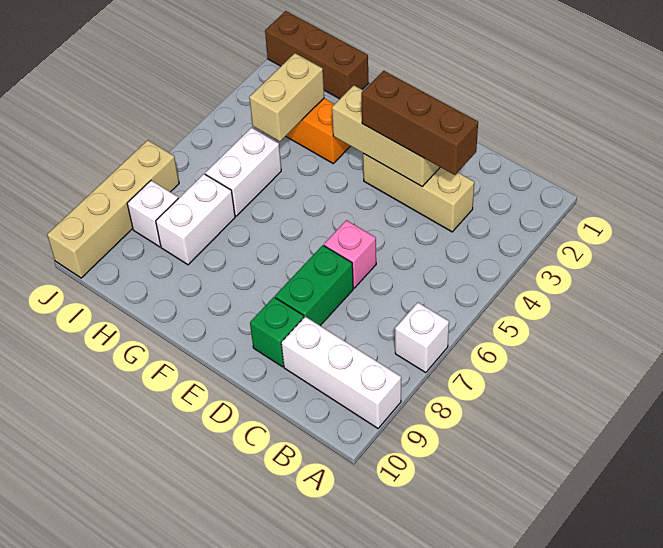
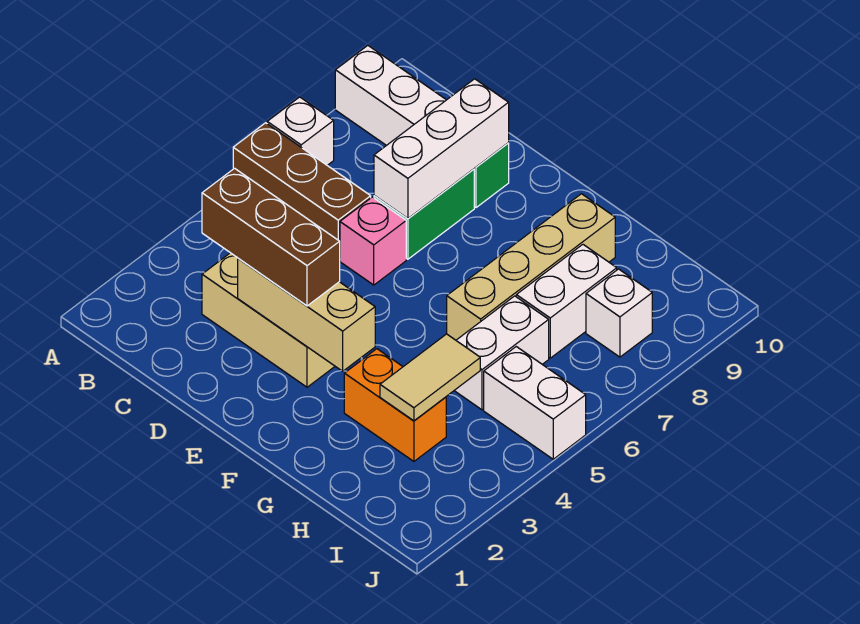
none -> white 1x3 brick [374,79,509,219]
brown 1x3 brick [265,11,369,99] -> brown 1x3 brick moved to [233,123,371,242]
tan 1x2 brick [249,53,324,142] -> tan 1x2 tile [380,334,480,421]
none -> white 1x2 brick [484,347,586,459]
tan 1x4 brick [47,140,179,278] -> tan 1x4 brick moved to [447,194,615,340]

